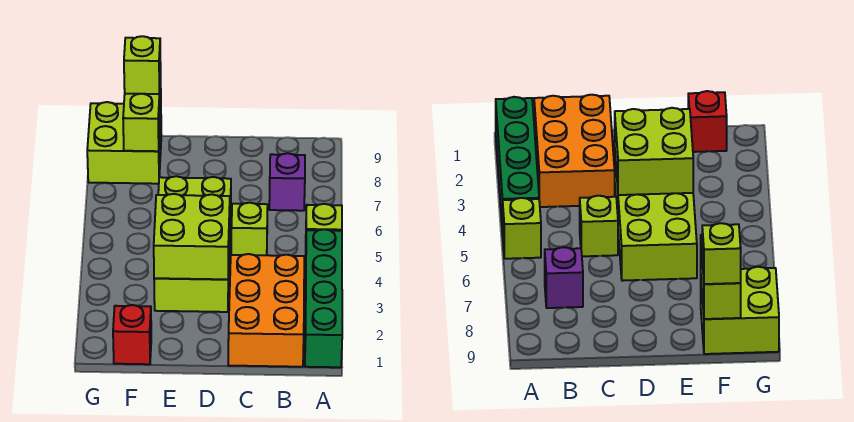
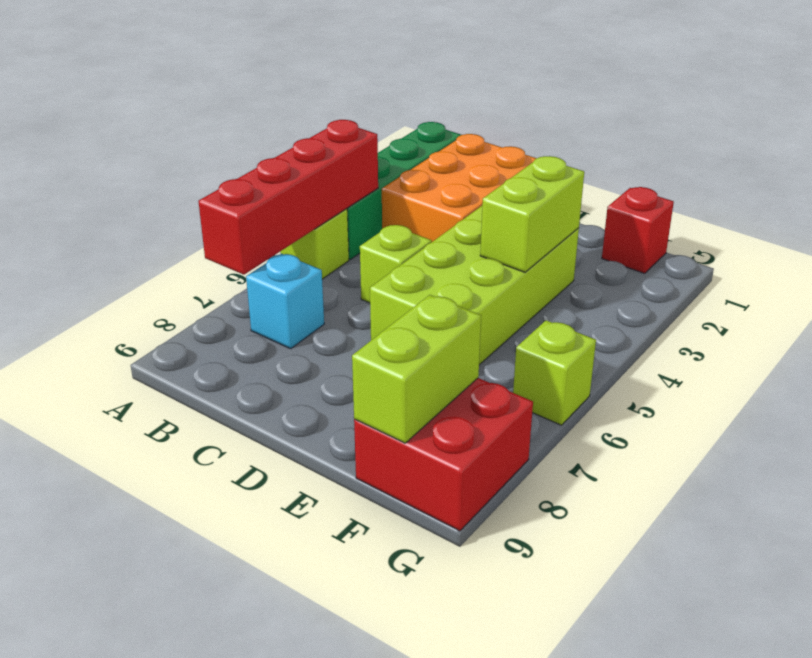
none -> red 1x4 brick [198,120,378,275]
purple 1x1 brick [269,153,305,211] -> cyan 1x1 brick [246,254,324,349]
lime 2x2 brick [154,194,230,279] -> lime 1x2 brick [480,156,584,272]
lime 2x2 brick [87,102,161,184] -> red 2x2 brick [354,378,533,531]
lime 1x1 brick [124,36,161,94] -> lime 1x1 brick moved to [513,320,596,425]

